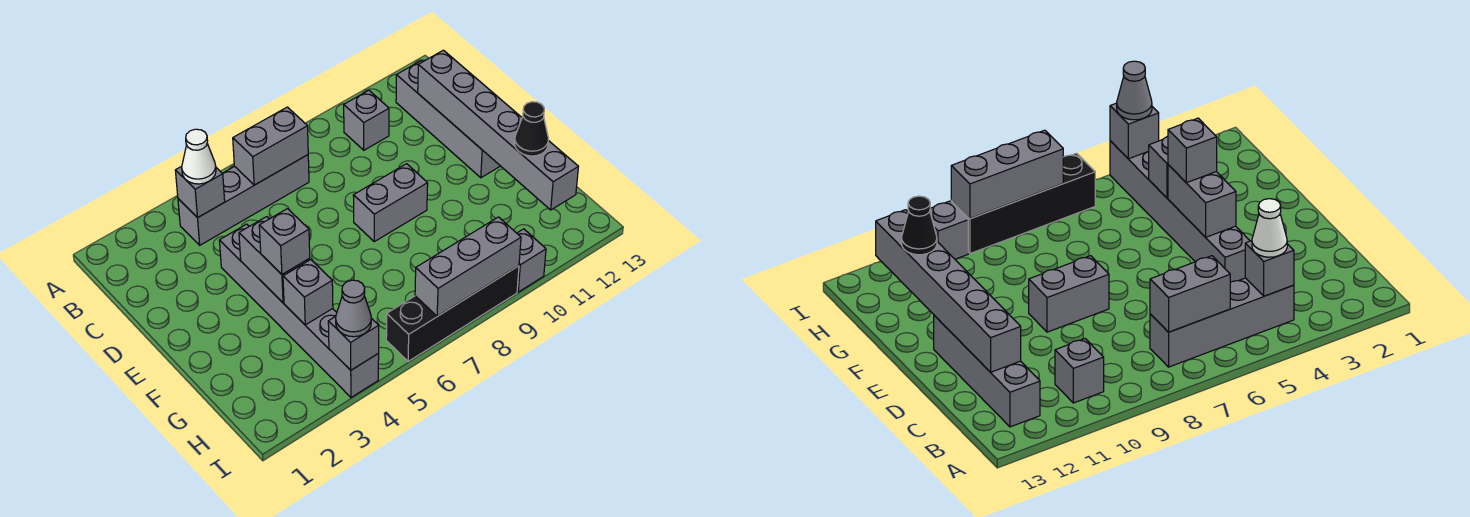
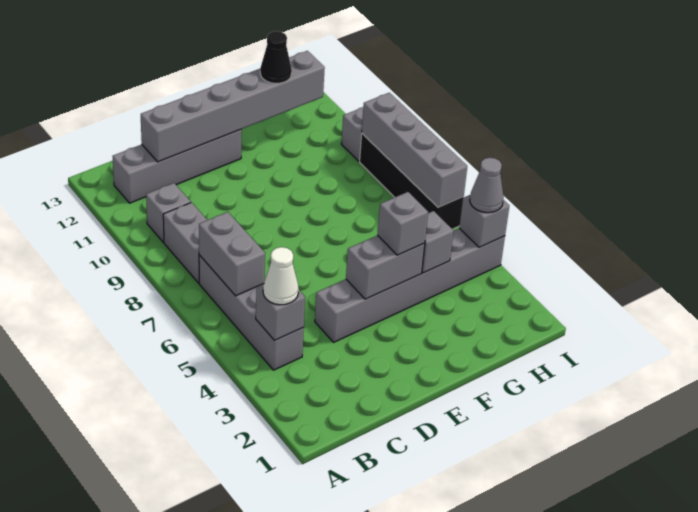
grey 1x2 brick [353,164,428,242] -> grey 1x2 brick moved to [163,203,207,283]
grey 1x3 brick [415,217,521,316] -> grey 1x4 brick [362,93,467,207]

